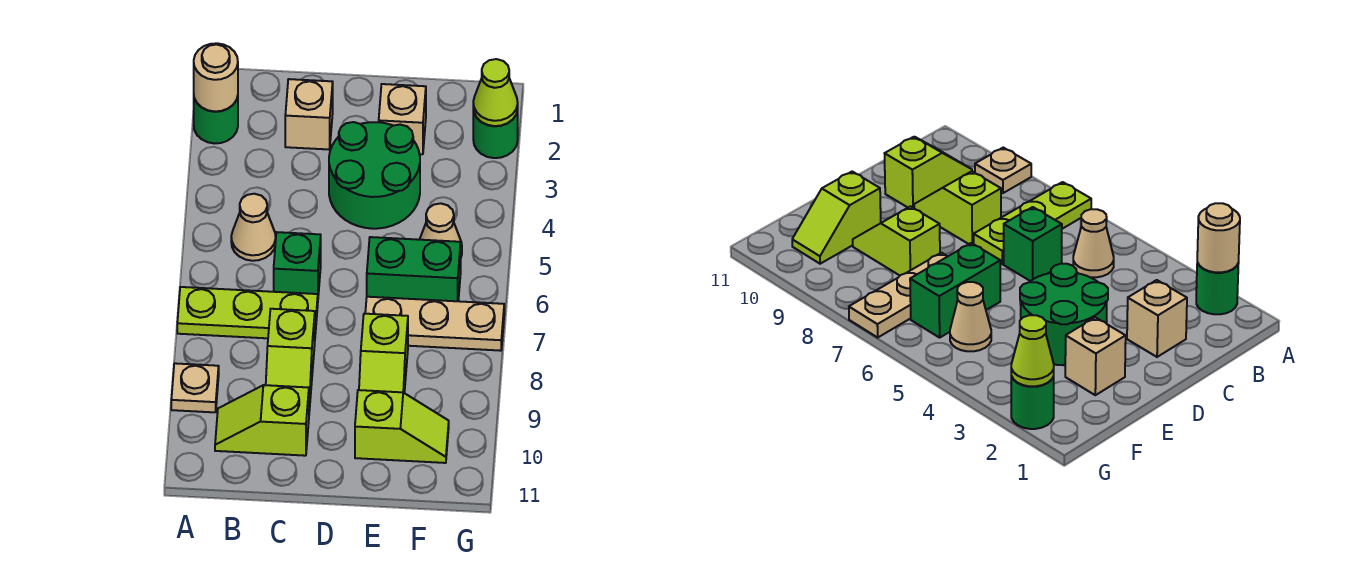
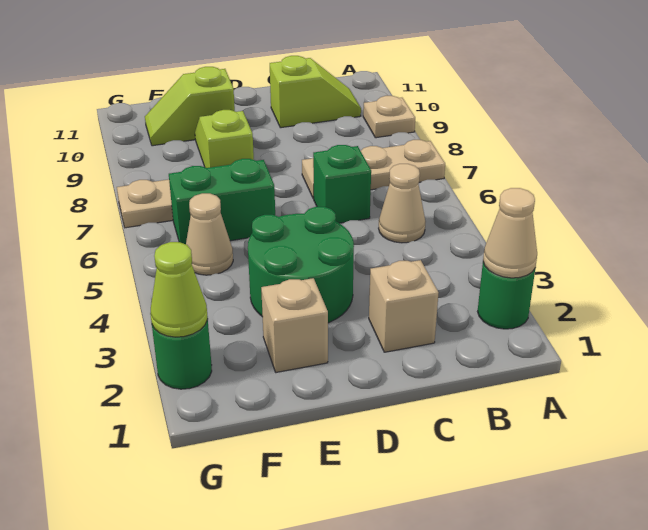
tan 1x1 round brick [194,43,238,111] -> tan 1x1 cone [483,188,537,278]
lime 1x3 plate [177,287,318,338] -> tan 1x3 plate [302,140,445,199]
lime 1x2 slope [266,309,315,411] -> none

